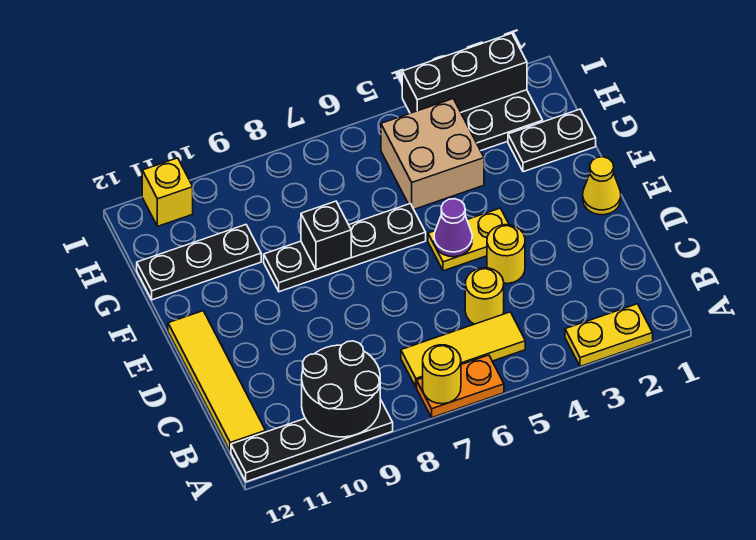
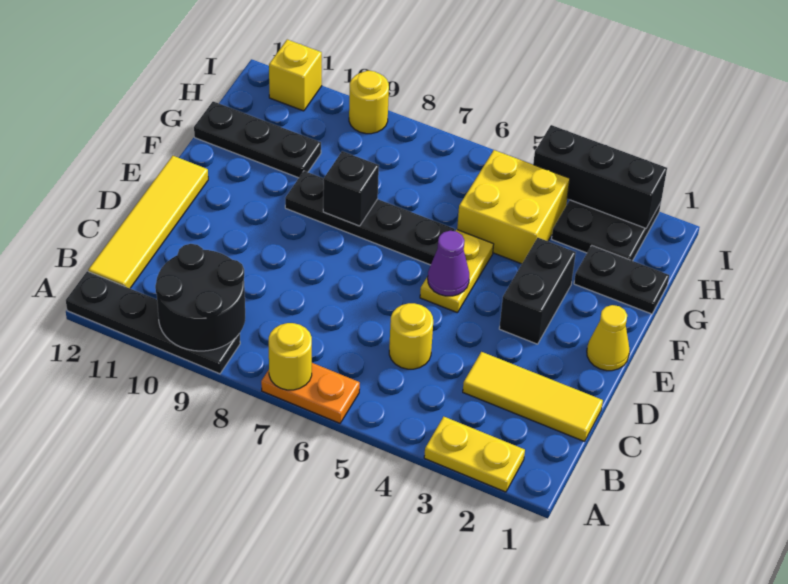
yellow 1x3 tile [401,312,525,387] -> yellow 1x3 tile moved to [463,352,603,442]
yellow 1x1 round brick [487,225,525,284] -> yellow 1x1 round brick moved to [349,71,389,134]
none -> black 1x2 brick [499,238,576,344]
yellow 1x2 plate [428,208,509,271] -> yellow 1x2 plate turned to [420,230,494,313]
tan 2x2 brick [381,99,484,209] -> yellow 2x2 brick [457,150,570,264]

